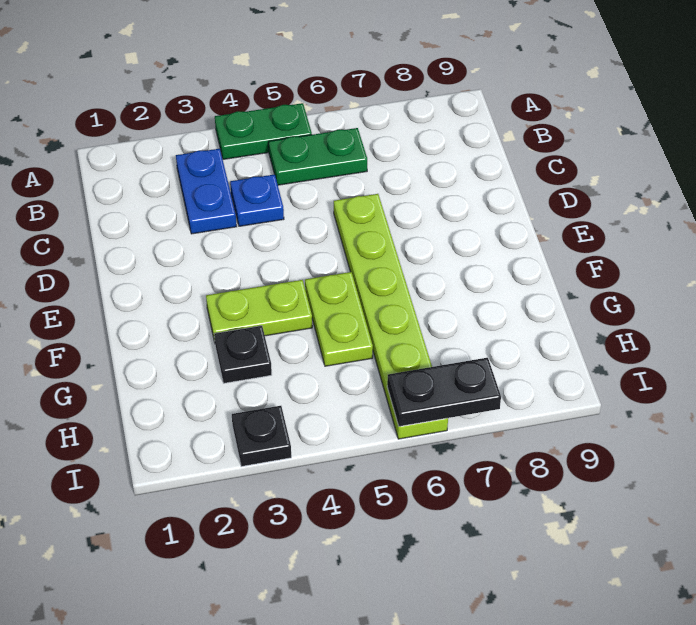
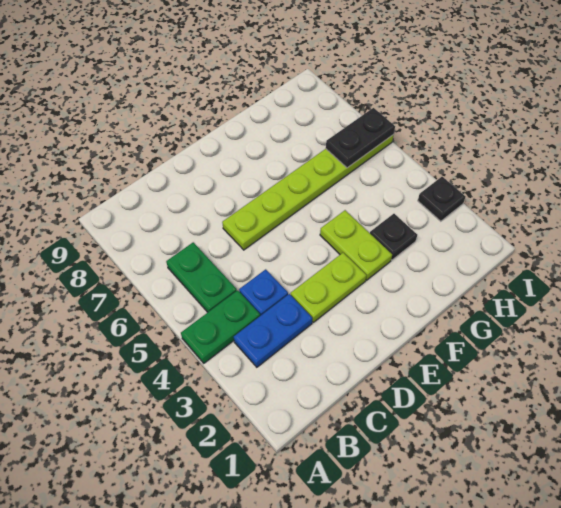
green 1x2 plate [215,103,312,159] -> green 1x2 plate turned to [181,290,260,363]
lime 1x2 plate [305,272,373,366] -> lime 1x2 plate moved to [291,253,366,322]
black 1x2 plate [387,358,501,426] -> black 1x2 plate turned to [326,108,395,168]

